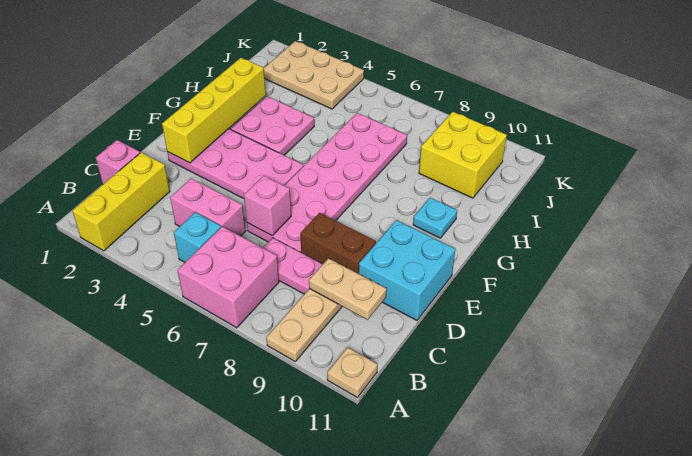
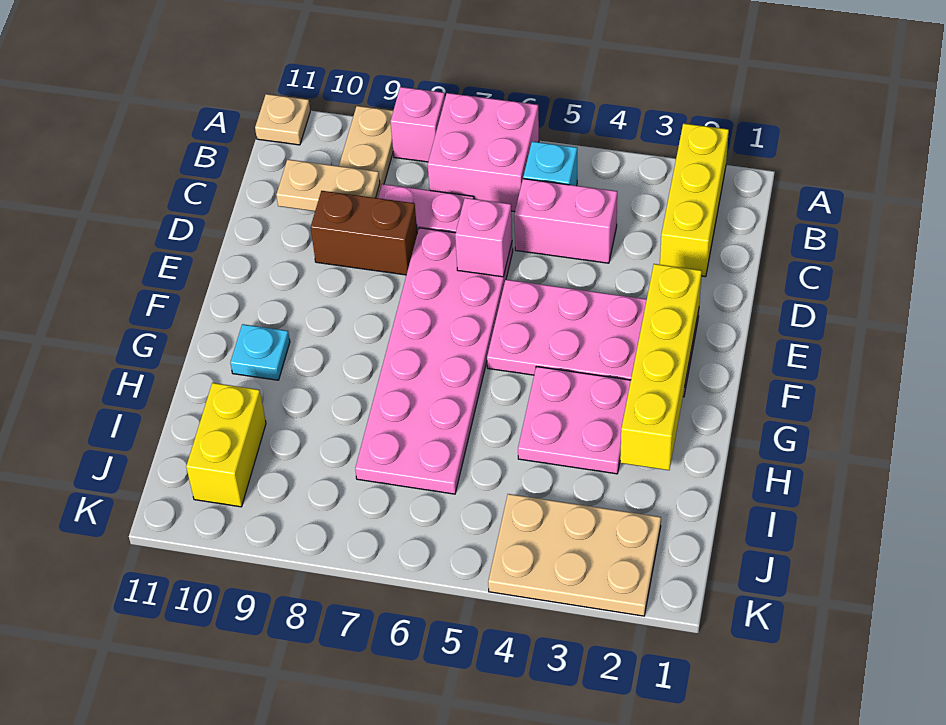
pink 1x1 brick [96,140,140,184] -> pink 1x1 brick moved to [390,87,445,162]
cyan 2x2 brick [359,220,455,320] -> none
yellow 2x2 brick [419,112,507,198] -> yellow 1x2 brick [186,383,266,507]

